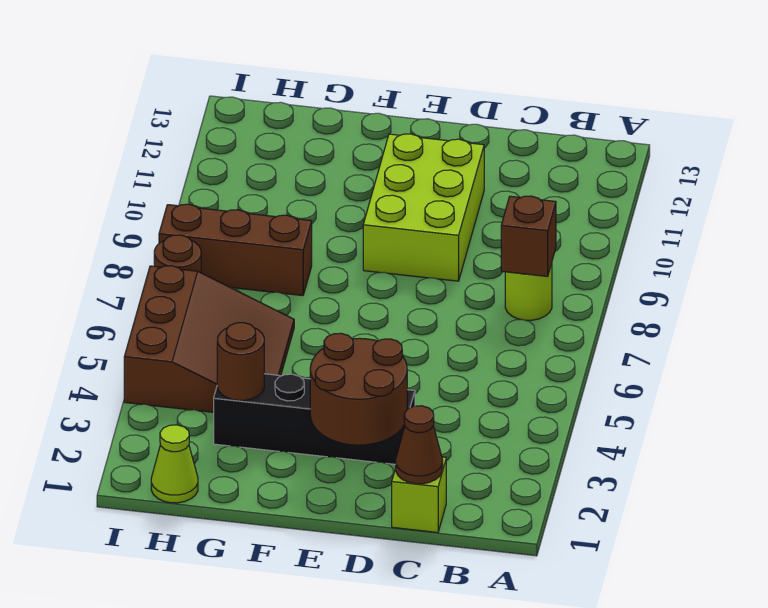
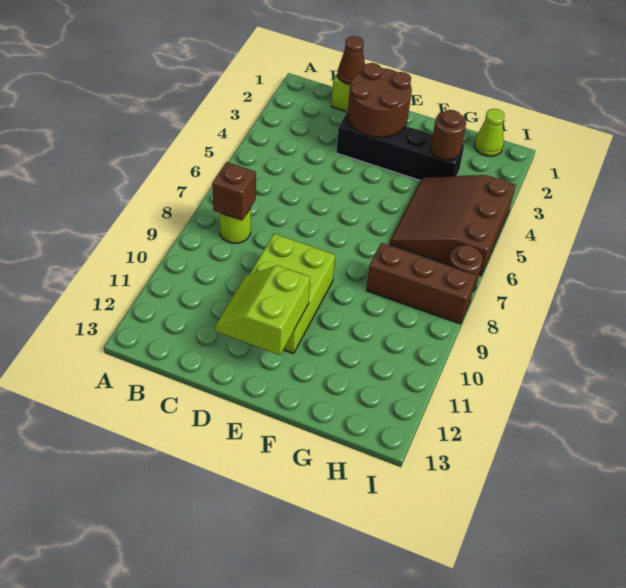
none -> lime 2x2 slope [215,265,310,355]

